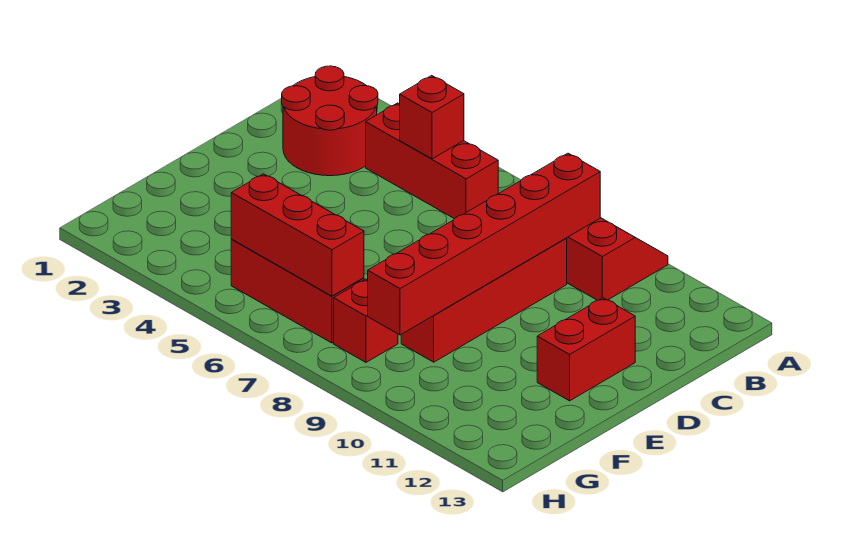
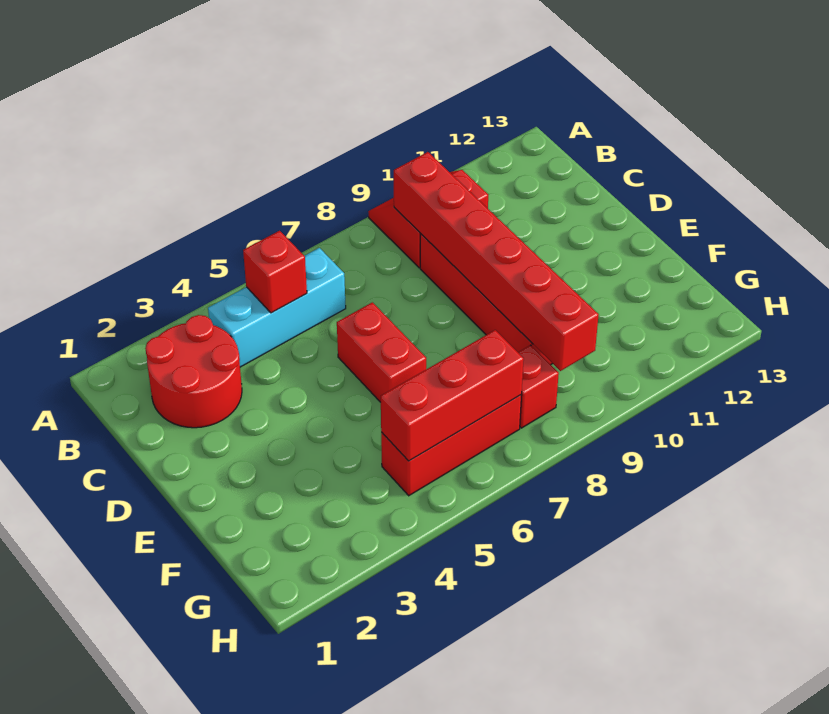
red 1x3 brick [366,103,498,219] -> cyan 1x3 brick [208,248,346,367]
red 1x2 brick [537,298,635,401] -> red 1x2 brick moved to [337,302,426,402]

